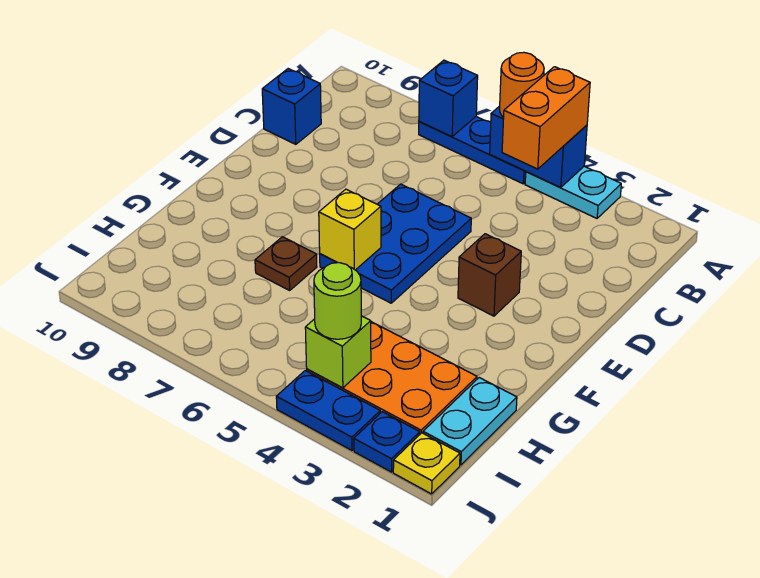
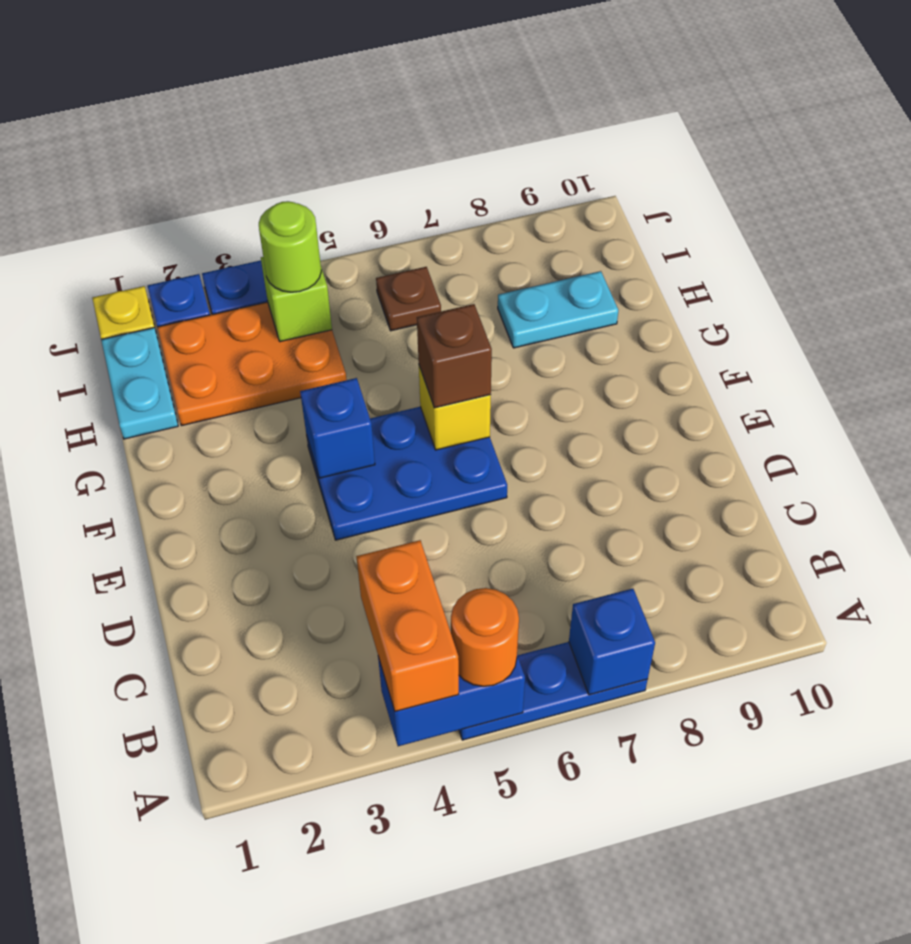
cyan 1x2 plate [525,166,621,218] -> cyan 1x2 plate moved to [498,271,619,348]
blue 1x1 brick [262,69,321,144] -> blue 1x1 brick moved to [300,378,375,478]
blue 2x3 plate [320,184,471,303] -> blue 2x3 plate turned to [307,407,507,540]
brown 1x1 brick [458,234,521,316] -> brown 1x1 brick moved to [417,304,492,408]
brown 1x1 plate [255,237,317,290] -> brown 1x1 plate moved to [376,267,441,331]

